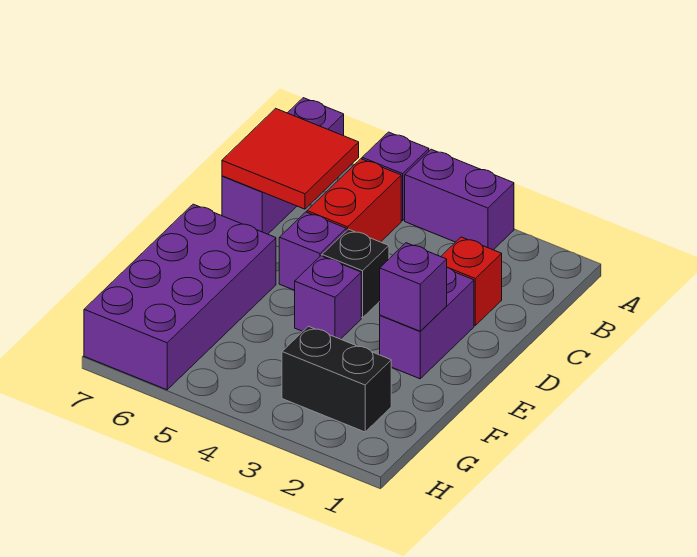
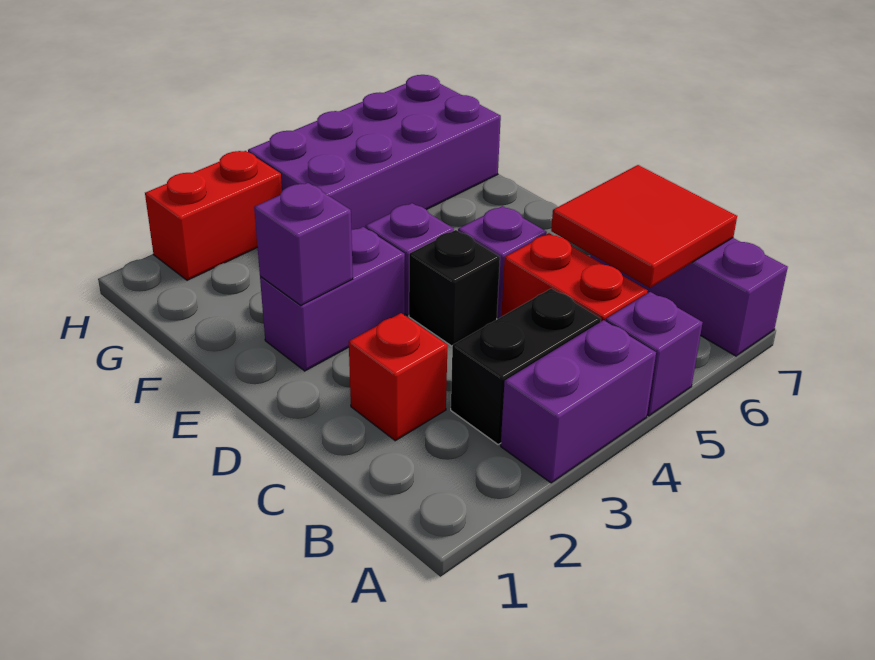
purple 1x2 brick [380,268,474,379] -> purple 1x2 brick turned to [260,227,405,371]
purple 2x4 brick [84,204,276,390] -> purple 2x4 brick turned to [248,75,501,230]
black 1x2 brick [282,326,391,432] -> black 1x2 brick moved to [451,288,601,444]
none -> red 1x2 brick [145,151,282,280]

